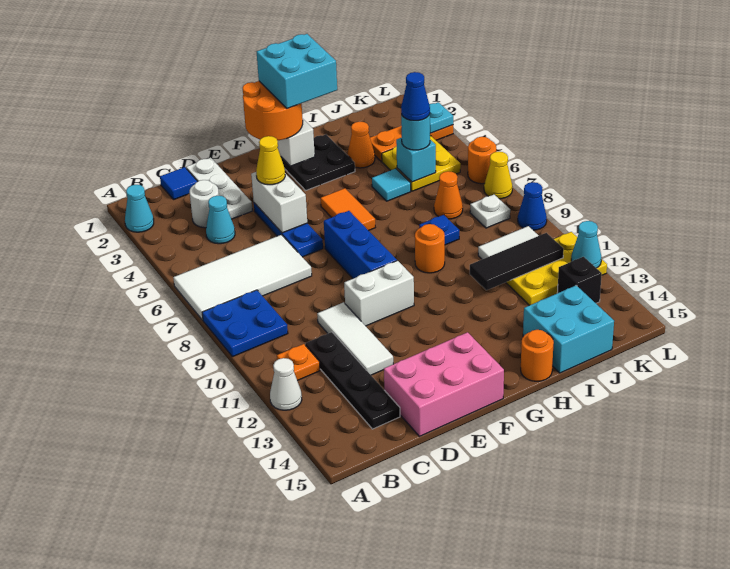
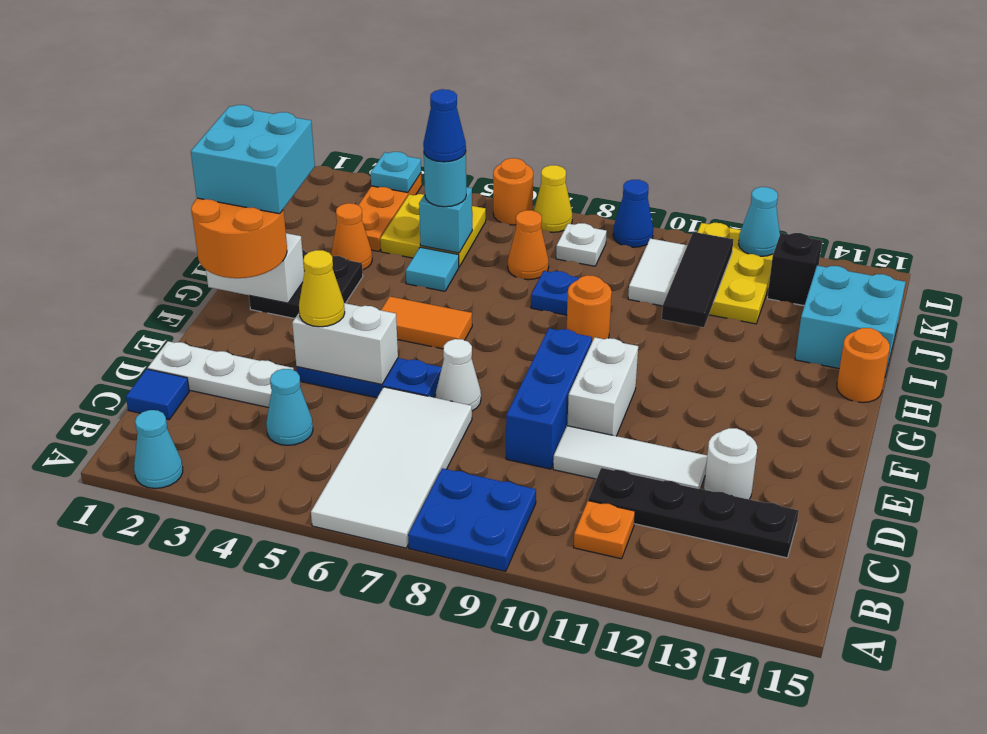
white 1x1 cone [270,358,302,410] -> white 1x1 cone moved to [436,339,481,411]
white 1x1 round brick [190,180,219,228] -> white 1x1 round brick moved to [704,428,757,499]
pink 2x3 brick [384,332,504,436] -> none
blue 1x3 brick [324,211,397,279] -> blue 1x3 brick turned to [506,328,592,469]

